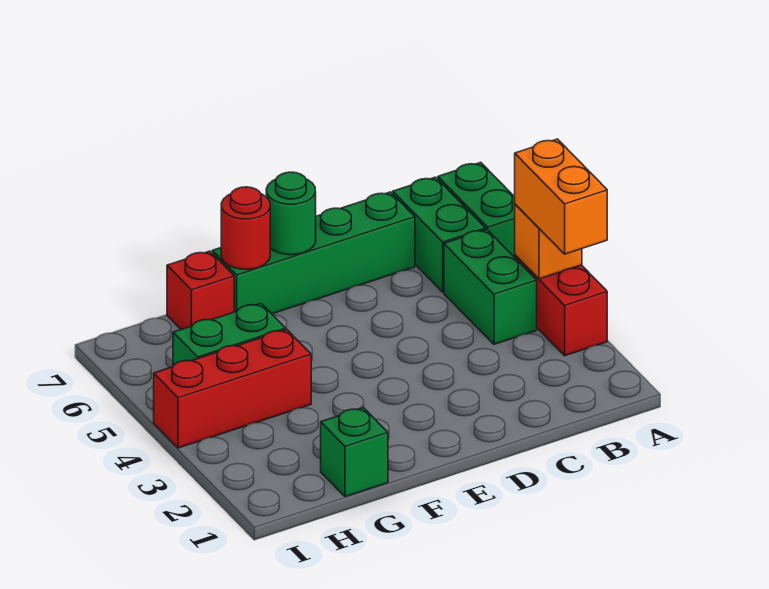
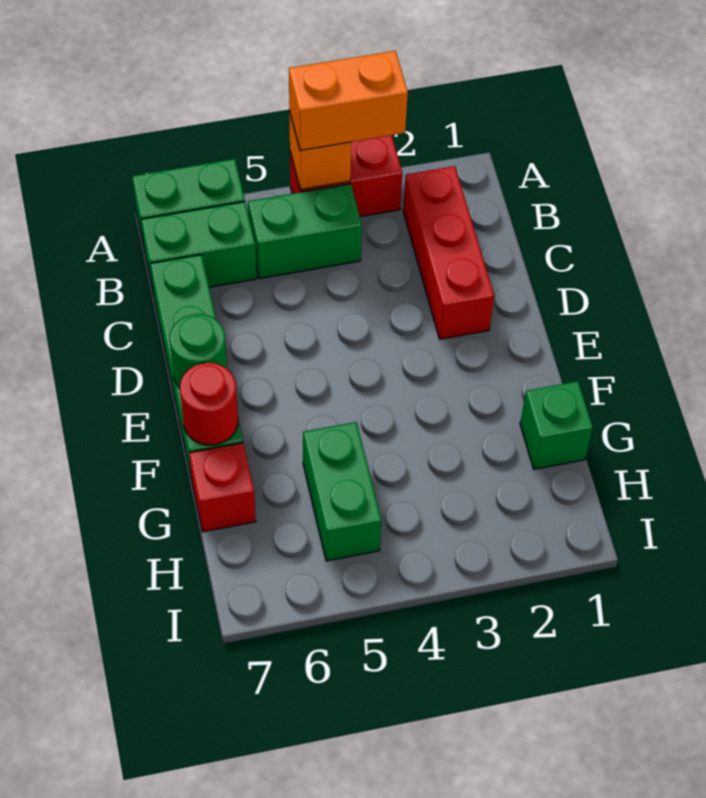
red 1x3 brick [154,329,311,448] -> red 1x3 brick moved to [403,166,494,339]

